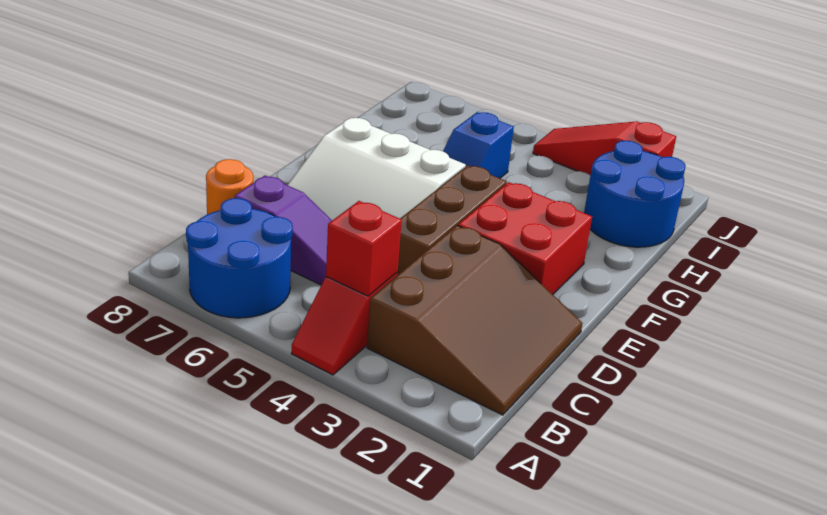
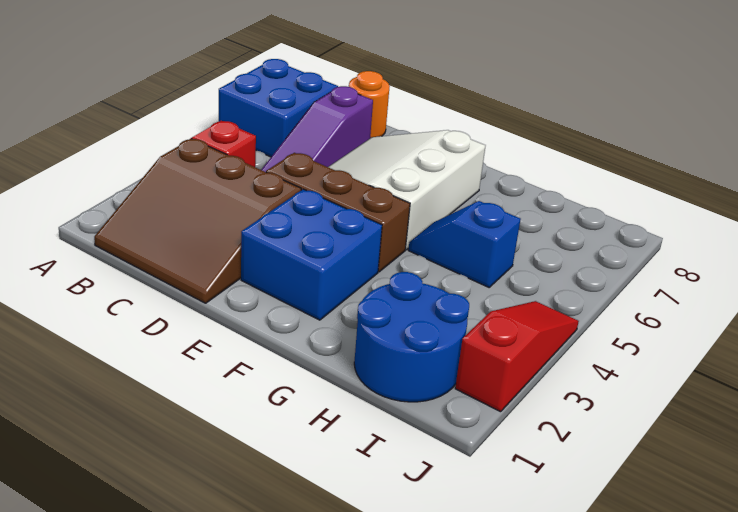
blue 2x2 round brick [186,198,293,318] -> blue 2x2 brick [219,59,338,157]
red 1x1 brick [326,201,402,296] -> none
red 2x2 brick [458,182,592,294] -> blue 2x2 brick [241,189,382,320]

